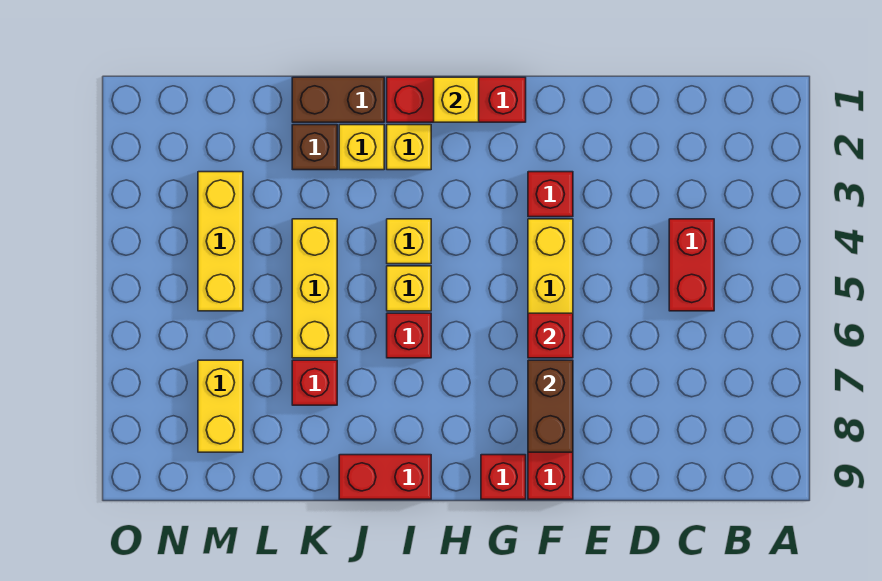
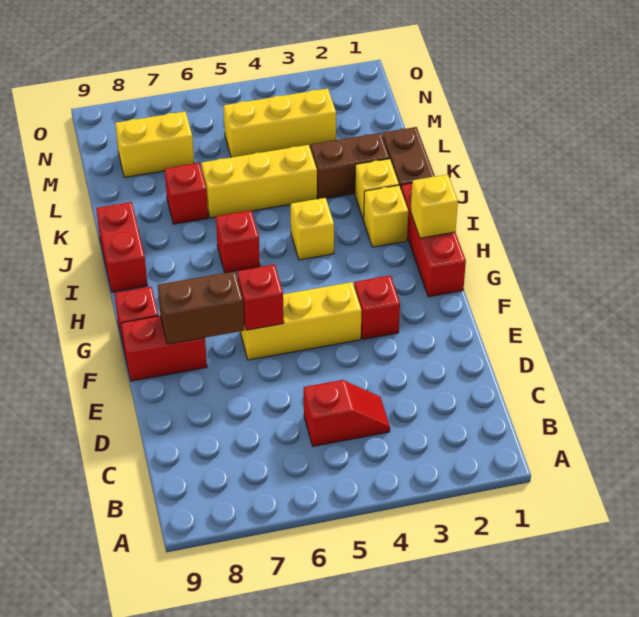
red 1x2 brick [669,219,714,311] -> red 1x2 slope [304,380,390,446]
yellow 1x1 brick [387,266,431,311] -> none
brown 1x1 brick [292,125,337,170] -> brown 1x2 brick [311,133,390,199]

